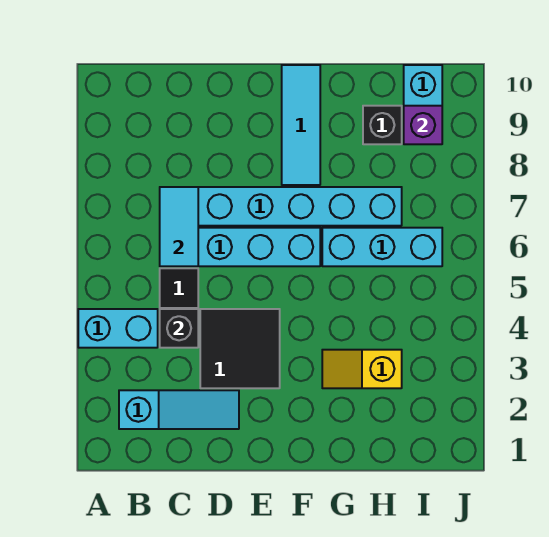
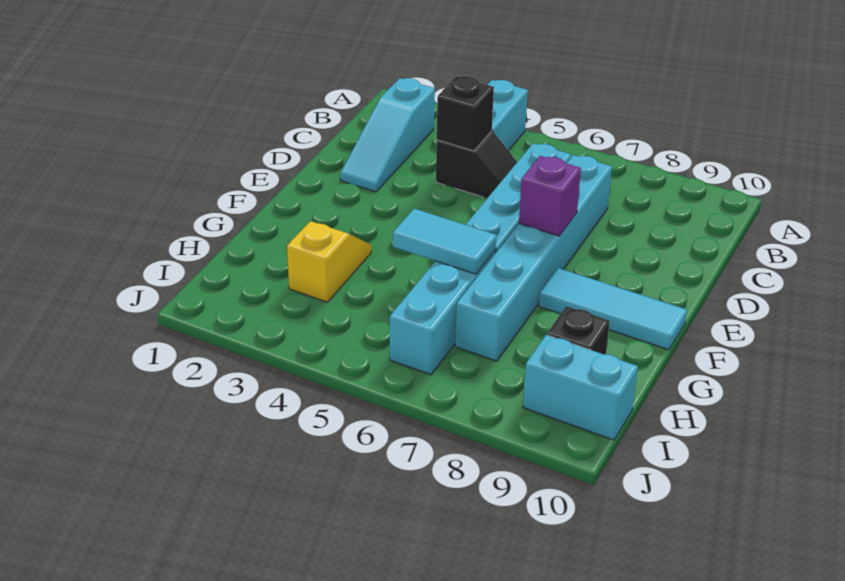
cyan 1x2 tile [160,187,198,266] -> cyan 1x2 tile moved to [393,209,497,274]
black 2x2 tile [200,309,280,388] -> none
purple 1x1 brick [404,106,442,144] -> purple 1x1 brick moved to [519,156,581,236]

